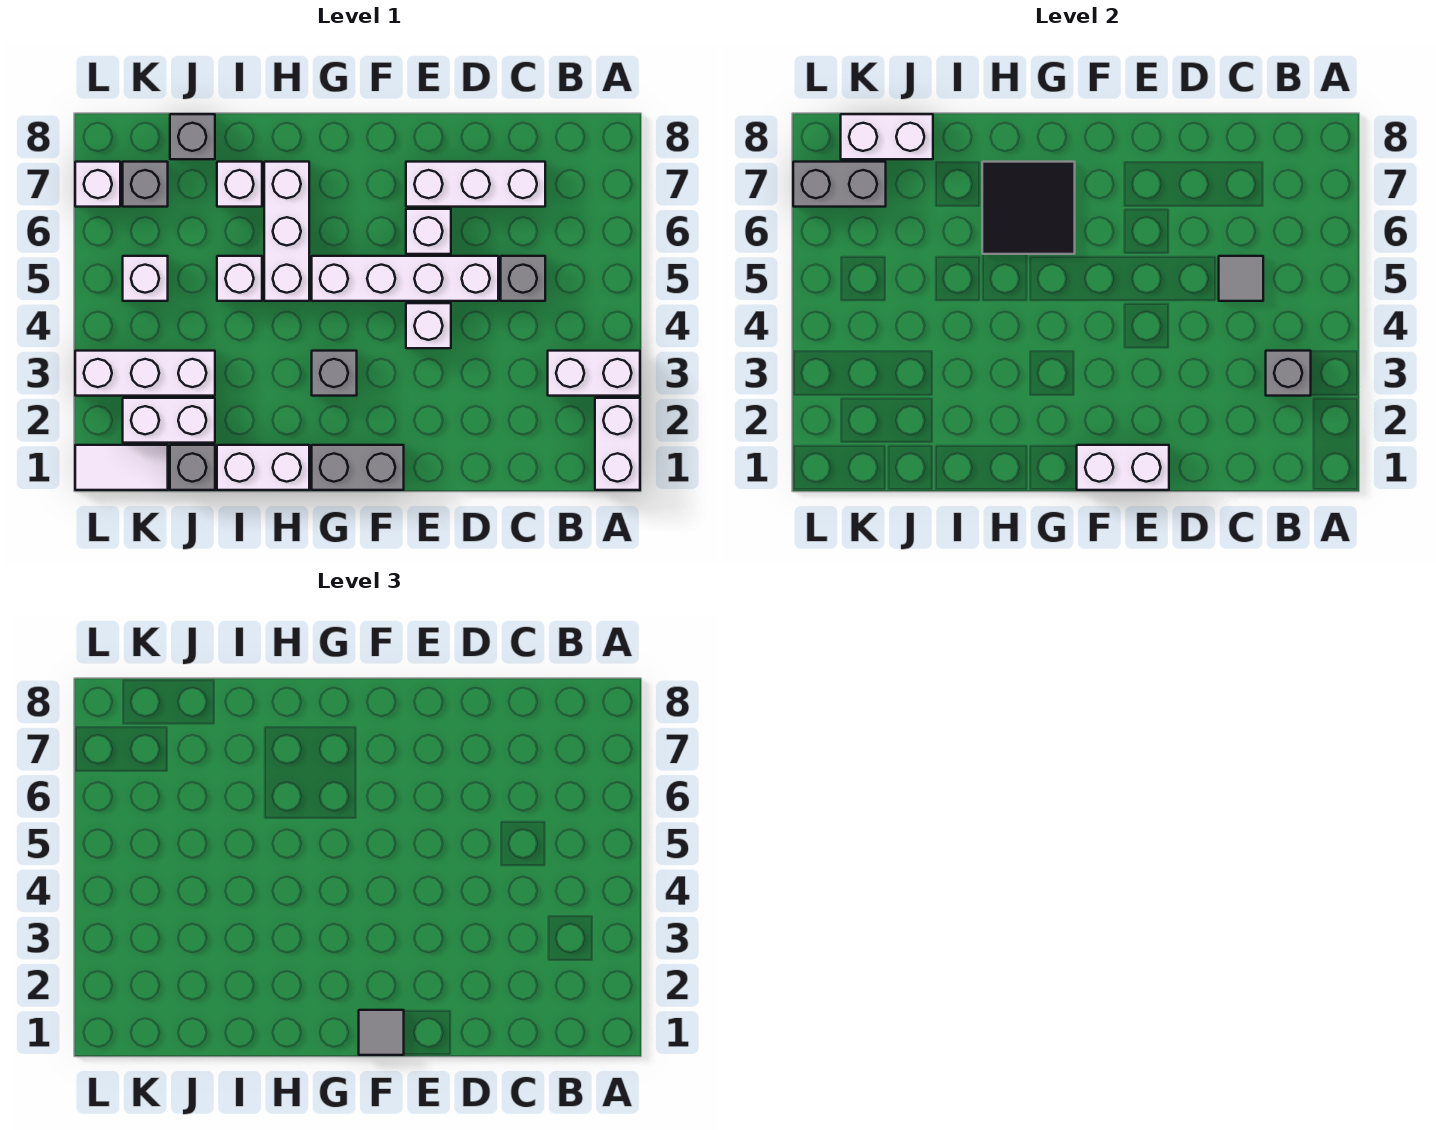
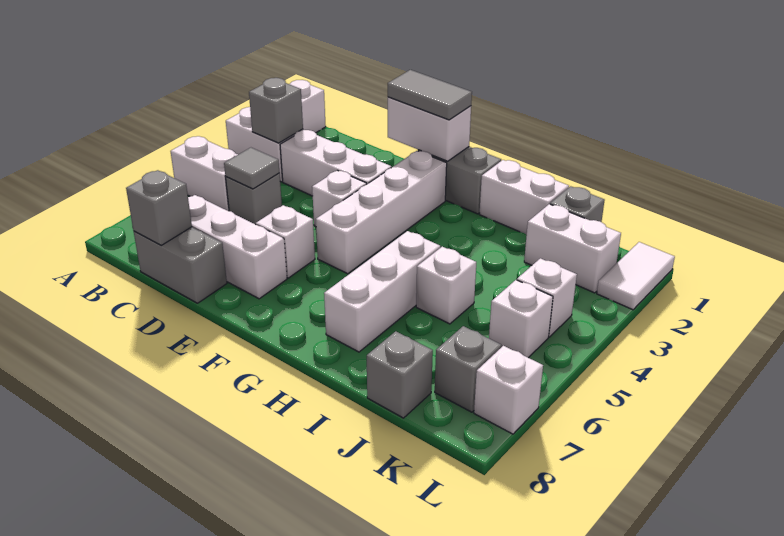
white 1x4 brick [312,256,498,301] -> white 1x4 brick turned to [316,151,447,274]
grey 1x1 tile [359,1010,404,1055] -> grey 1x2 tile [388,70,472,120]
grey 1x1 brick [312,351,357,396] -> grey 1x1 brick moved to [126,170,192,245]
black 2x2 tile [982,162,1075,254] -> none
white 1x1 brick [217,162,262,207] -> white 1x1 brick moved to [517,258,577,337]
white 1x3 brick [75,351,215,396] -> white 1x3 brick moved to [280,130,391,196]
white 1x2 brick [841,114,933,159] -> white 1x2 brick moved to [171,136,238,211]
white 1x2 tile [75,445,168,490] -> white 1x2 tile turned to [597,242,675,310]
grey 1x2 brick [793,162,886,207] -> grey 1x2 brick moved to [134,227,227,303]

